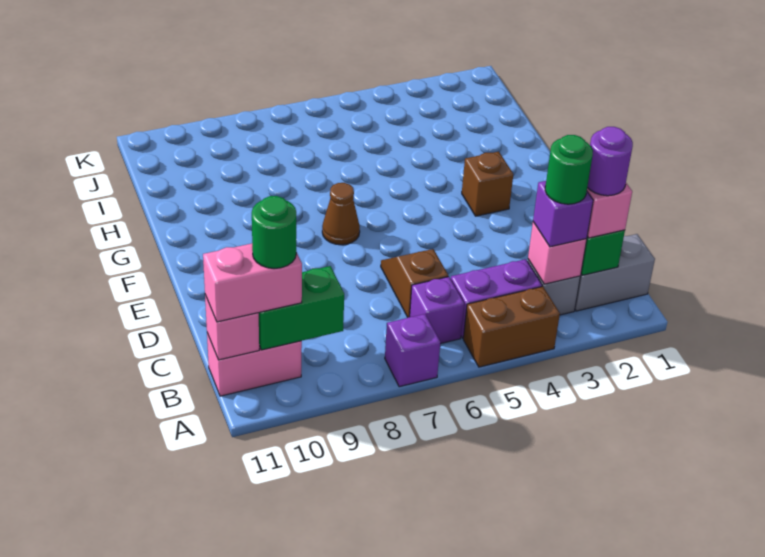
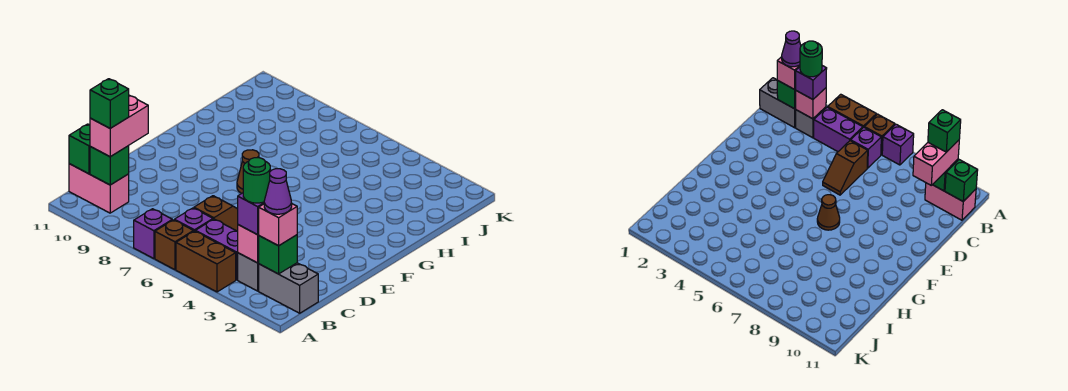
purple 1x1 round brick [587,127,633,196] -> purple 1x1 cone [264,169,292,214]
green 1x2 brick [259,266,344,350] -> green 1x1 brick [90,146,129,185]
pink 1x2 brick [203,244,302,322] -> pink 1x2 brick turned to [90,95,148,157]
green 1x1 round brick [252,196,296,268] -> green 1x1 brick [90,79,129,128]
pink 1x1 brick [205,295,259,360] -> green 1x1 brick [69,124,90,174]
brown 1x1 brick [462,152,513,216] -> brown 1x1 brick moved to [155,220,194,270]

